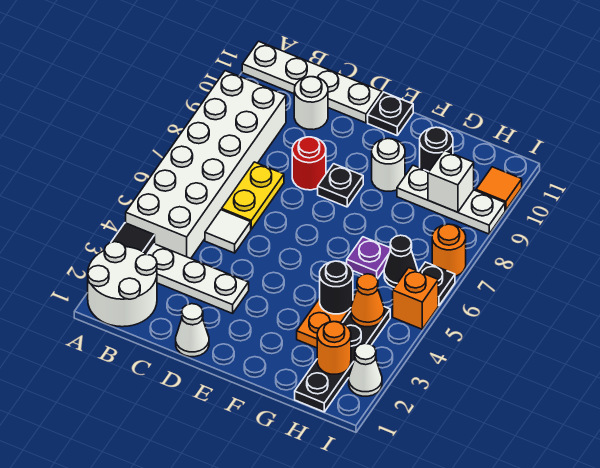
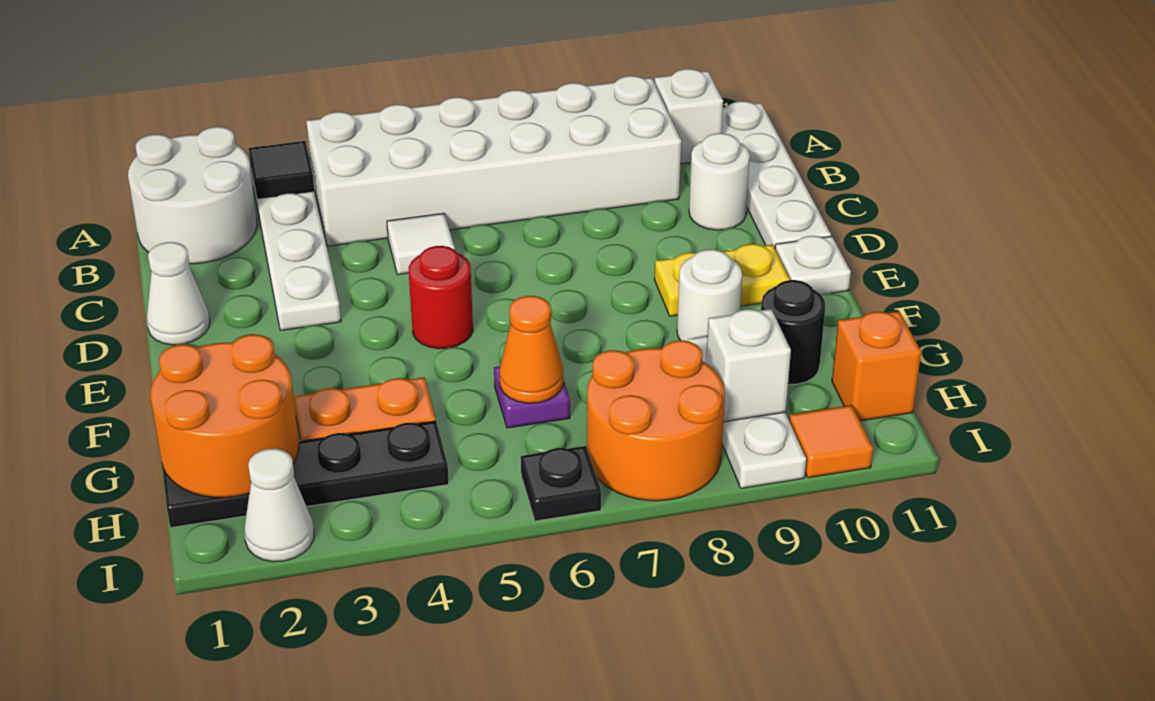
none -> white 1x1 brick [655,69,723,164]
yellow 1x2 plate [222,162,284,229] -> yellow 1x2 plate moved to [654,244,790,316]
red 1x1 round brick [292,137,326,190] -> red 1x1 round brick moved to [409,246,473,349]
black 1x1 plate [318,164,363,207] -> none
black 1x1 plate [368,92,413,135] -> white 1x1 plate [775,236,851,295]
black 1x1 round brick [320,261,353,314] -> none
orange 1x1 round brick [317,322,351,374] -> orange 2x2 round brick [151,335,299,497]
orange 1x1 cone [351,274,384,327] -> orange 1x1 cone moved to [499,296,564,403]
black 1x1 cone [384,235,418,287] -> none
orange 1x1 brick [393,268,438,329] -> orange 1x1 brick moved to [832,311,921,421]
orange 1x1 round brick [432,224,466,276] -> orange 2x2 round brick [587,340,725,501]

